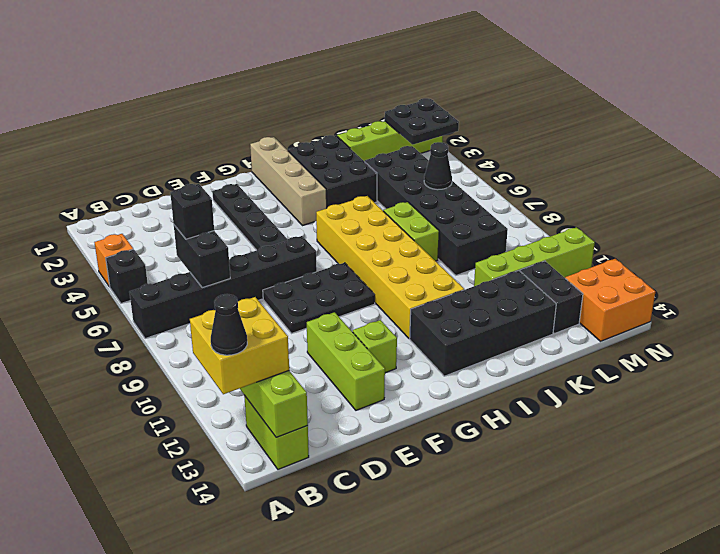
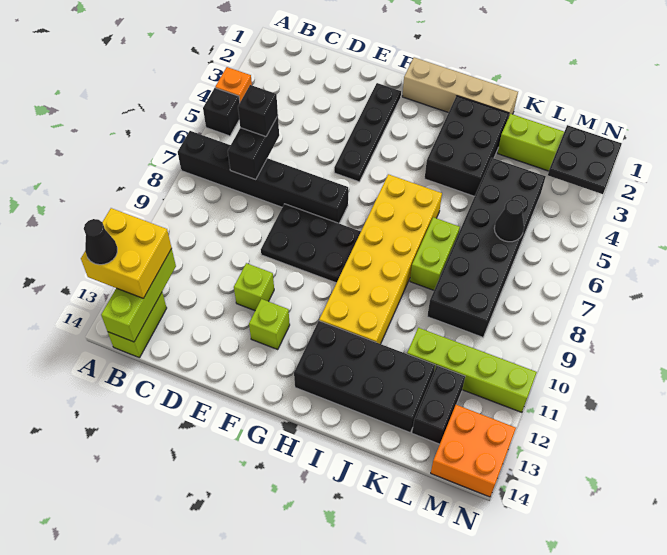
lime 1x3 brick [307,312,385,410] -> lime 1x1 brick [234,263,274,311]
tan 1x4 brick [250,137,327,226] -> tan 1x4 brick turned to [402,57,518,117]

